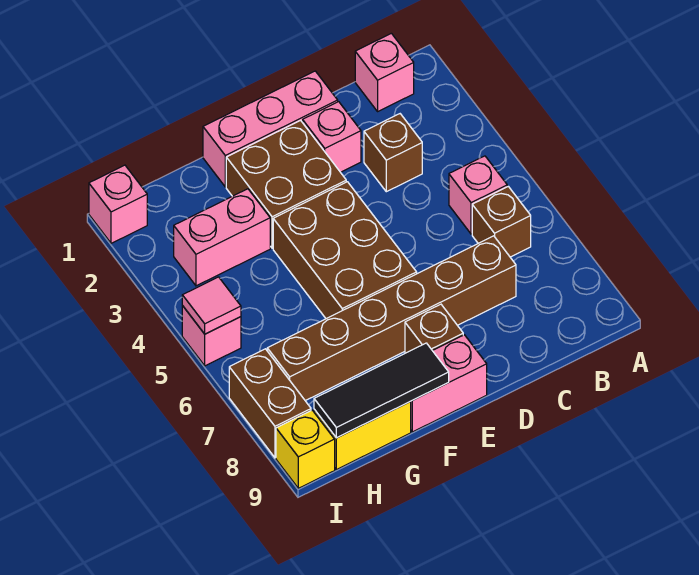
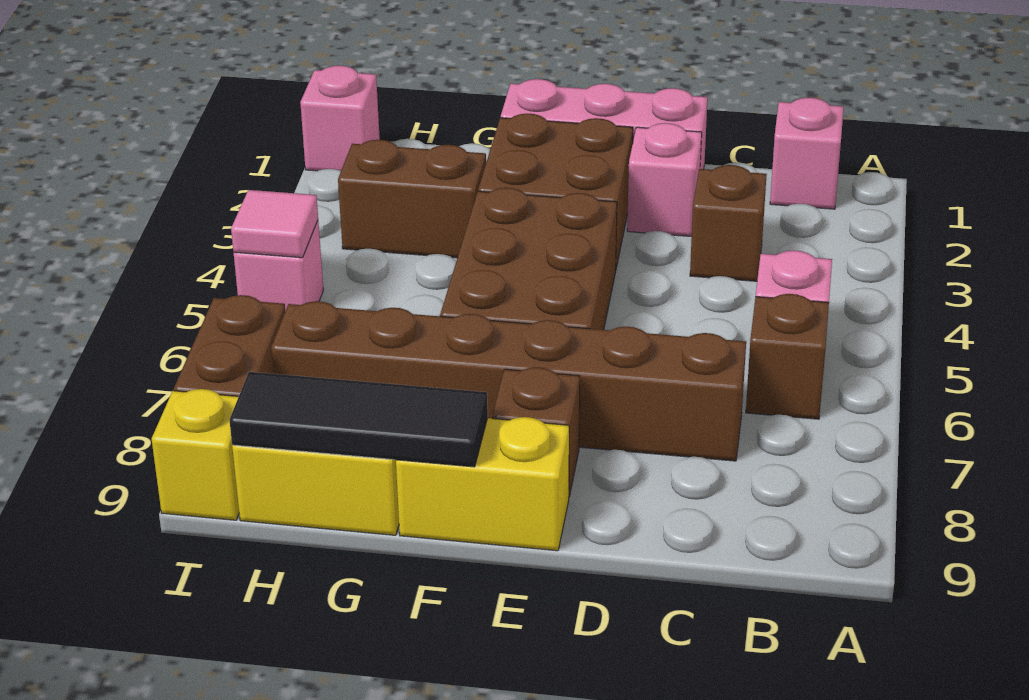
pink 1x2 brick [410,335,487,432] -> yellow 1x2 brick [396,417,569,551]
pink 1x2 brick [174,189,270,286] -> brown 1x2 brick [338,140,486,258]

